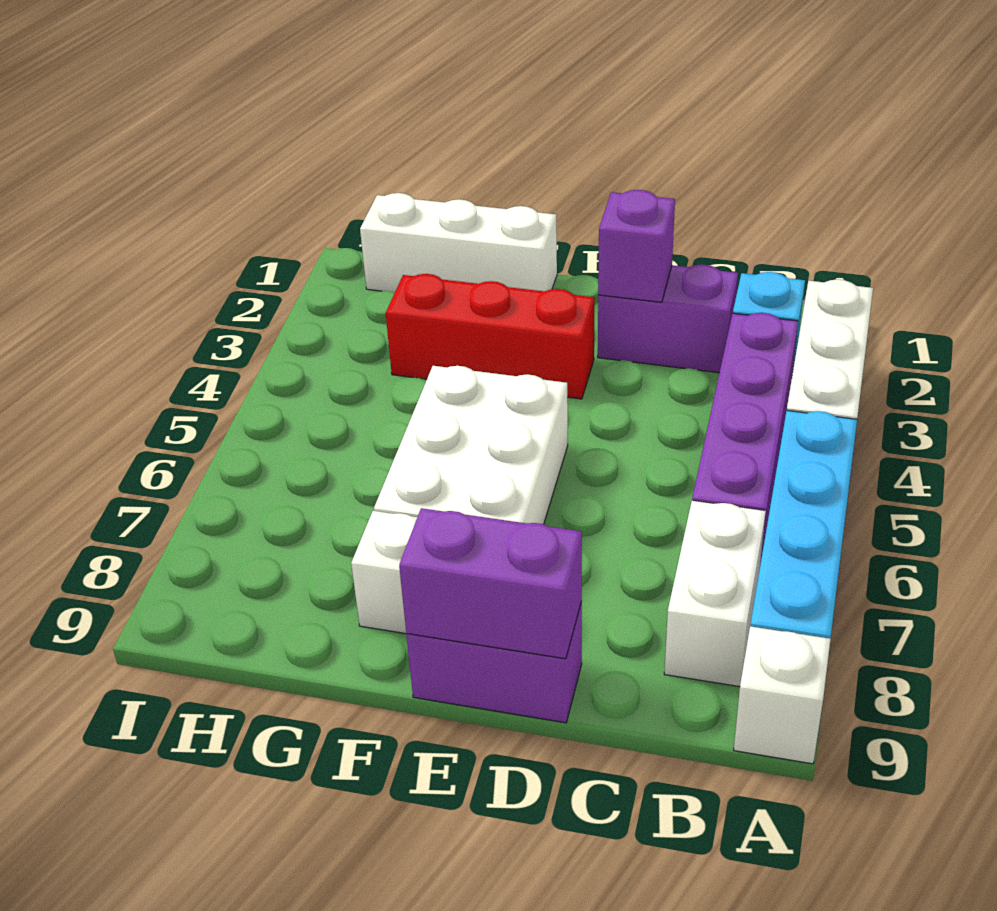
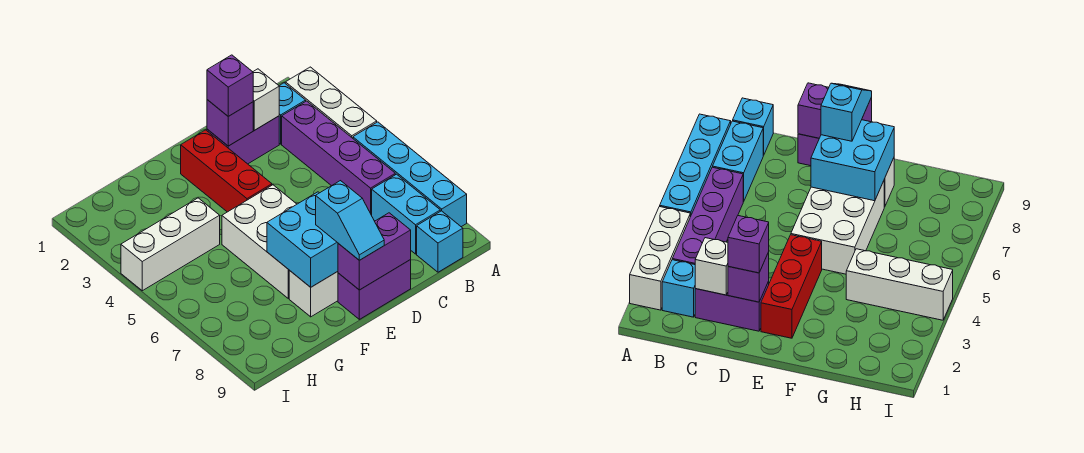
white 1x1 brick [734,626,831,764] -> white 1x1 brick moved to [253,69,279,130]
white 1x2 brick [664,501,766,687] -> cyan 1x2 brick [372,174,440,254]
none -> cyan 1x1 brick [417,211,463,272]
none -> purple 1x1 brick [207,55,253,116]
red 1x3 brick [386,274,595,399] -> red 1x3 brick turned to [181,130,272,212]
none -> cyan 2x2 brick [267,192,338,287]
none -> cyan 1x2 slope [316,181,384,260]
white 1x3 brick [360,193,557,292] -> white 1x3 brick moved to [121,198,220,291]

